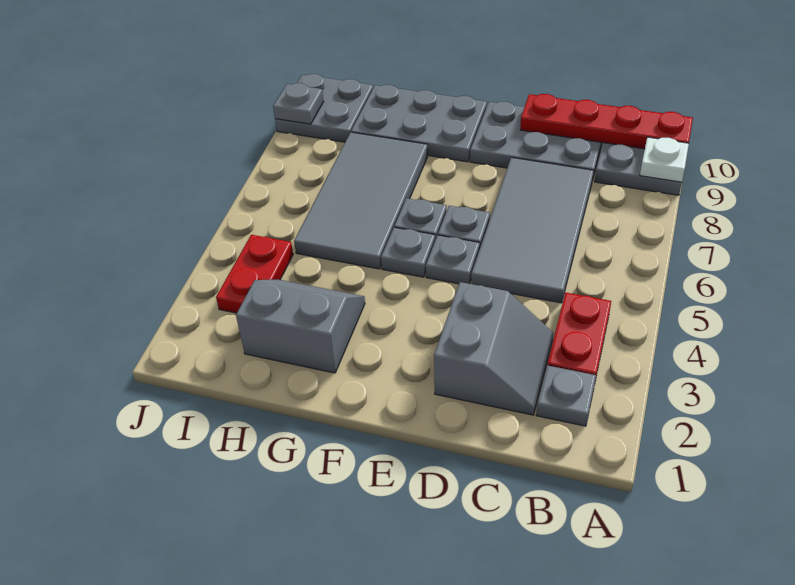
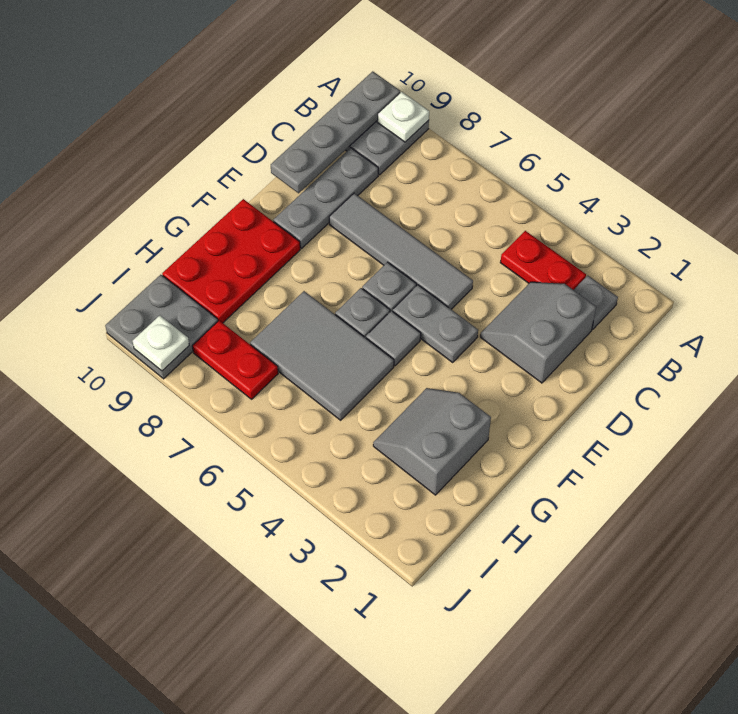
red 1x4 plate [520,94,693,149] -> grey 1x4 plate [271,71,400,193]
grey 2x2 slope [434,282,553,415] -> grey 2x2 slope turned to [480,282,596,383]
grey 2x4 tile [471,157,594,303] -> grey 1x4 tile [329,193,473,309]
grey 2x3 plate [470,102,602,177] -> grey 1x3 plate [273,148,378,248]
grey 1x1 plate [426,235,480,284] -> grey 1x2 plate [393,285,478,362]
grey 1x1 plate [381,228,435,277] -> grey 1x1 tile [366,311,421,366]
grey 2x3 plate [351,85,487,162] -> red 2x3 plate [162,199,300,323]
grey 2x4 tile [294,132,428,269] -> grey 2x3 tile [250,291,394,420]
red 1x2 plate [216,235,293,313] -> red 1x2 plate moved to [192,320,278,399]
grey 1x1 plate [273,83,324,124] -> white 1x1 plate [133,316,189,371]

